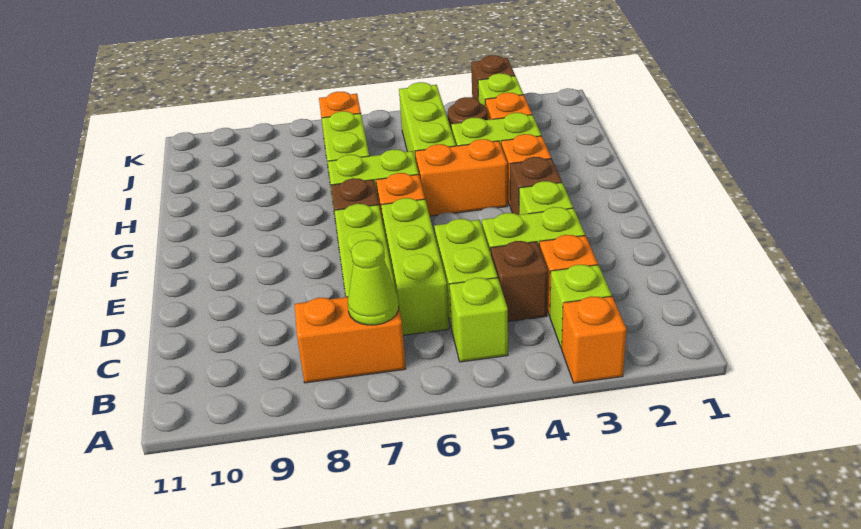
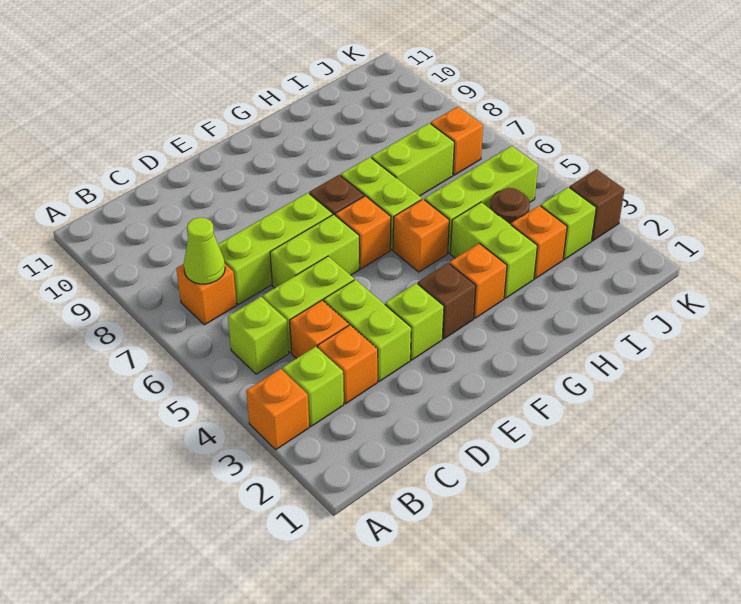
orange 1x2 brick [294,297,406,383] -> orange 1x1 brick [176,264,237,325]
brown 1x1 brick [491,241,548,322] -> orange 1x1 brick [290,300,349,359]
lime 1x3 brick [381,198,449,335] -> lime 1x2 brick [270,214,359,288]
orange 1x2 brick [415,139,508,216] -> orange 1x1 brick [393,199,449,272]

